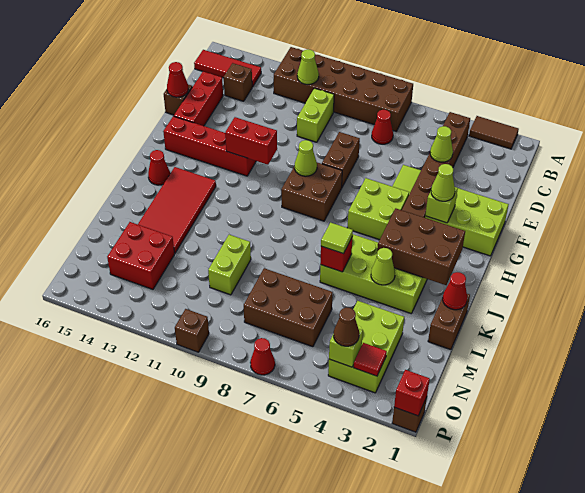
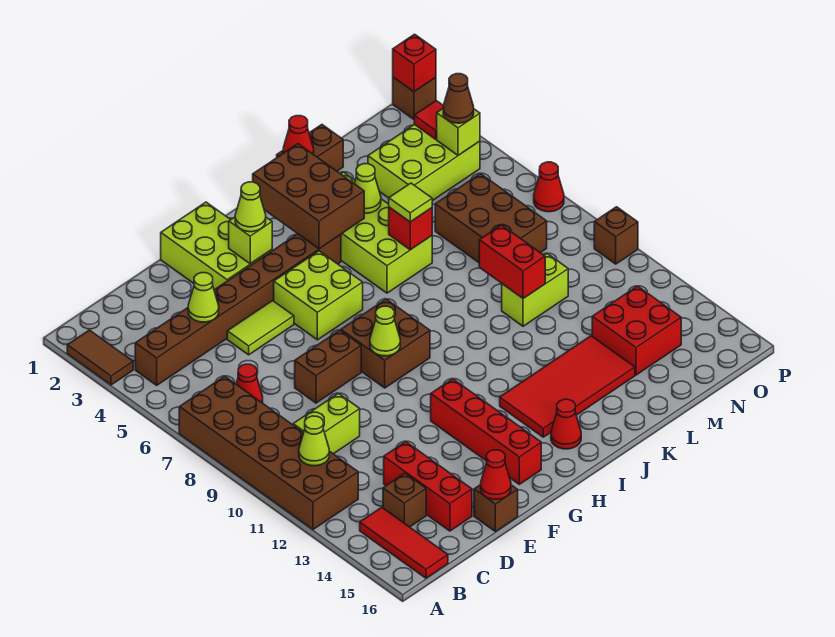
red 1x3 brick [174,72,223,126] -> red 1x3 brick turned to [384,442,472,531]
red 1x2 brick [225,117,277,165] -> red 1x2 brick moved to [479,225,545,299]

